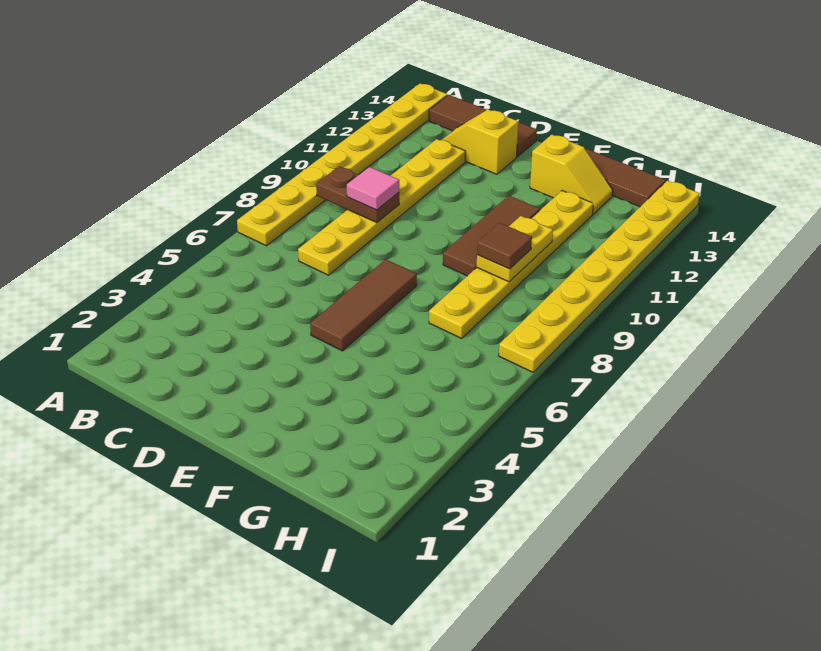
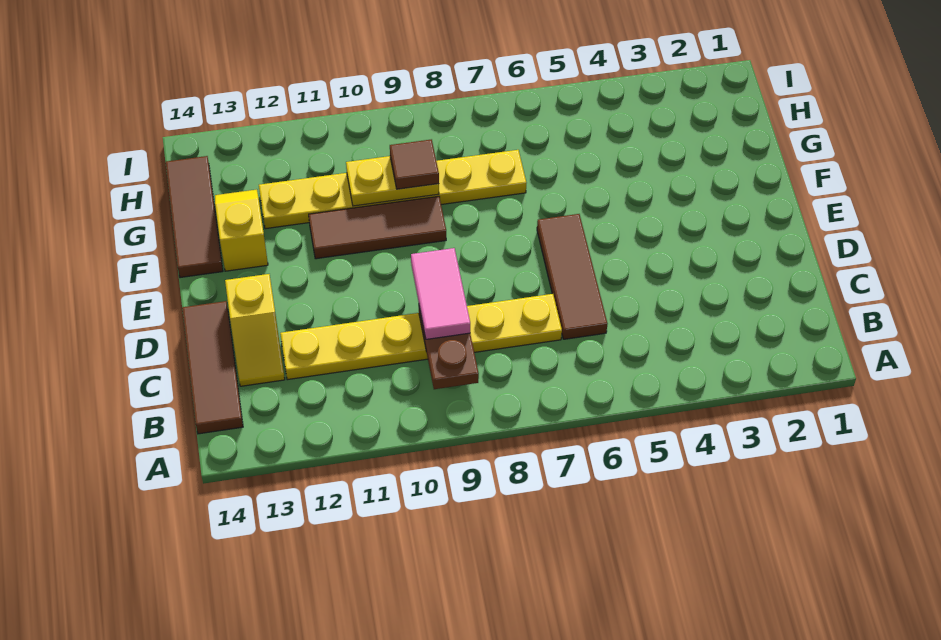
yellow 1x8 plate [237,84,447,246] -> none
pink 1x1 tile [347,167,399,210] -> pink 1x2 tile [411,248,470,339]
brown 1x3 tile [310,259,417,351] -> brown 1x3 tile turned to [537,214,607,339]
yellow 1x8 plate [499,181,700,372] -> none

